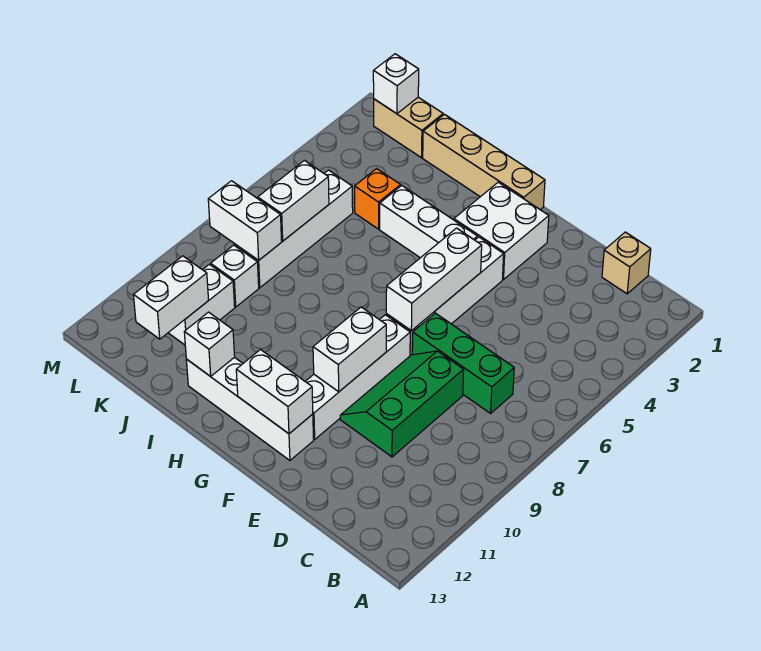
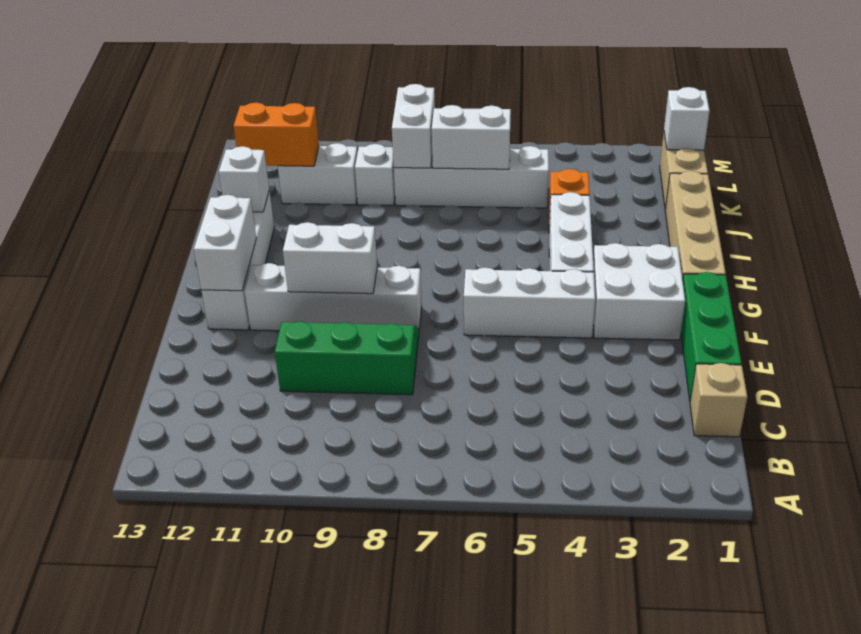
green 1x3 brick [412,313,514,413] -> green 1x3 brick moved to [681,272,741,400]
white 1x3 brick [386,228,482,331] -> none
white 1x2 brick [133,256,209,339] -> orange 1x2 brick [233,103,319,166]

